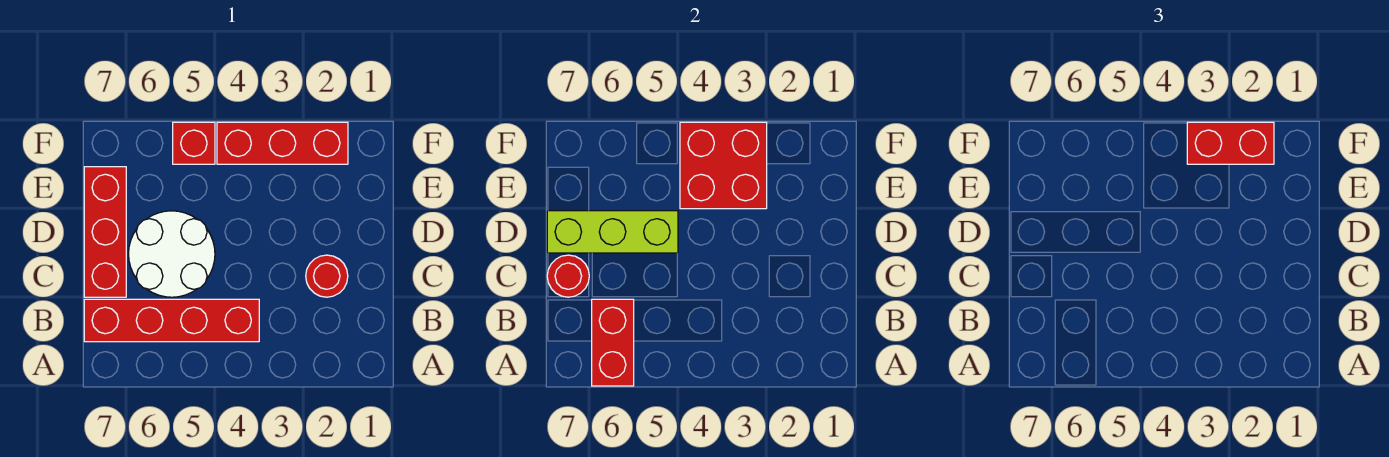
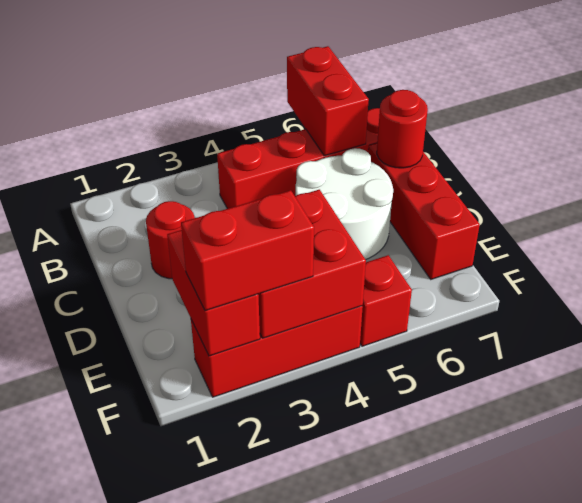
lime 1x3 brick [547,211,678,253] -> none
none -> red 1x2 brick [167,230,260,356]

